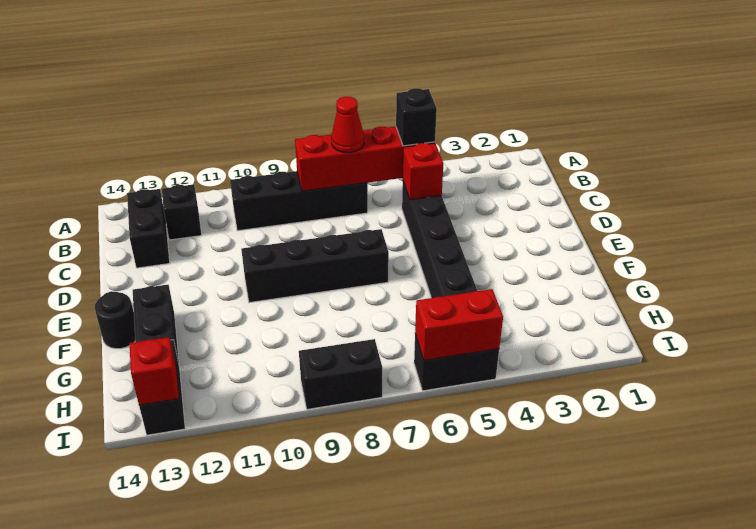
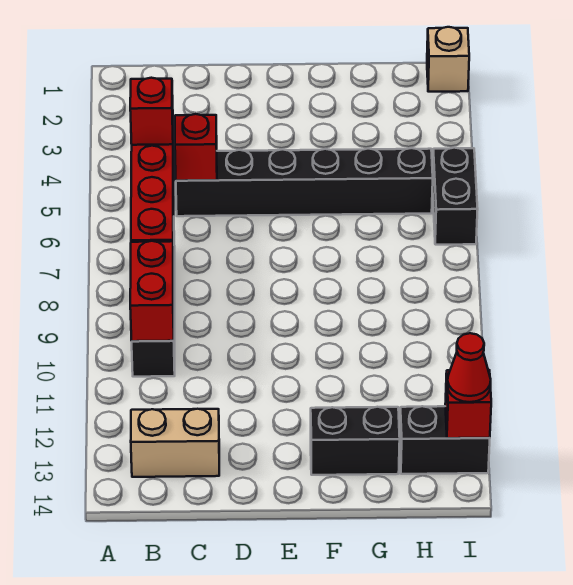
black 1x1 brick [396,88,437,146] -> red 1x1 brick [130,78,173,145]
red 1x1 cone [331,97,364,153] -> red 1x1 cone moved to [447,333,491,402]
black 1x1 brick [162,184,202,240] -> none
black 1x2 brick [127,189,170,268] -> tan 1x2 brick [131,409,219,477]
black 1x4 brick [241,229,389,303] -> none
black 1x1 round brick [94,291,135,349] -> none
none -> tan 1x1 brick [427,27,469,92]
red 1x2 brick [415,289,503,360] -> red 1x2 brick moved to [130,241,174,341]
black 1x2 brick [299,339,382,409] -> none

